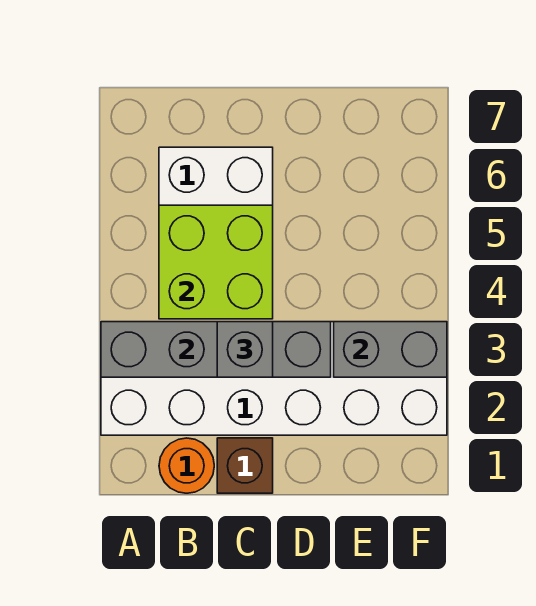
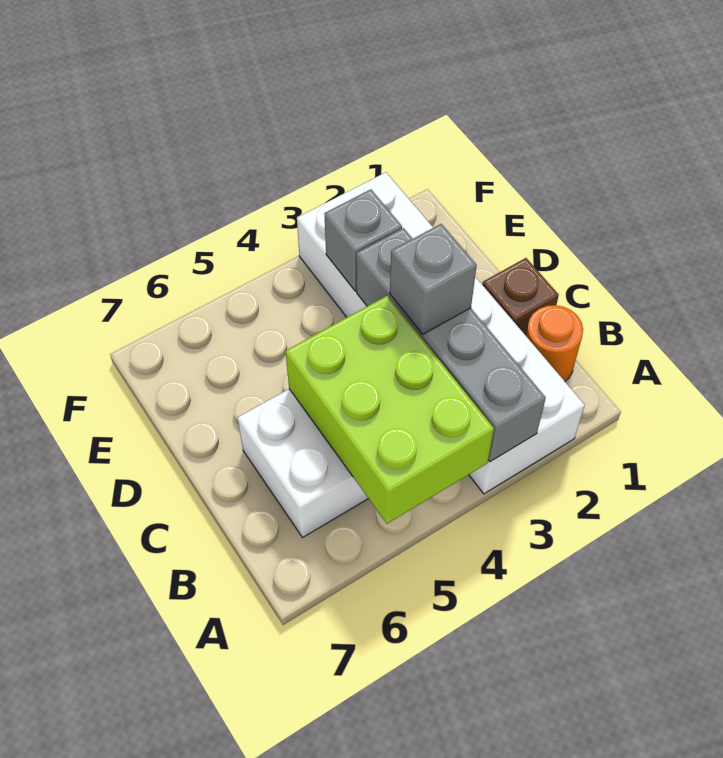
lime 2x2 brick [159,205,273,319] -> lime 2x3 brick [285,296,494,524]
grey 1x2 brick [334,322,447,377] -> grey 1x1 brick [324,189,402,291]

